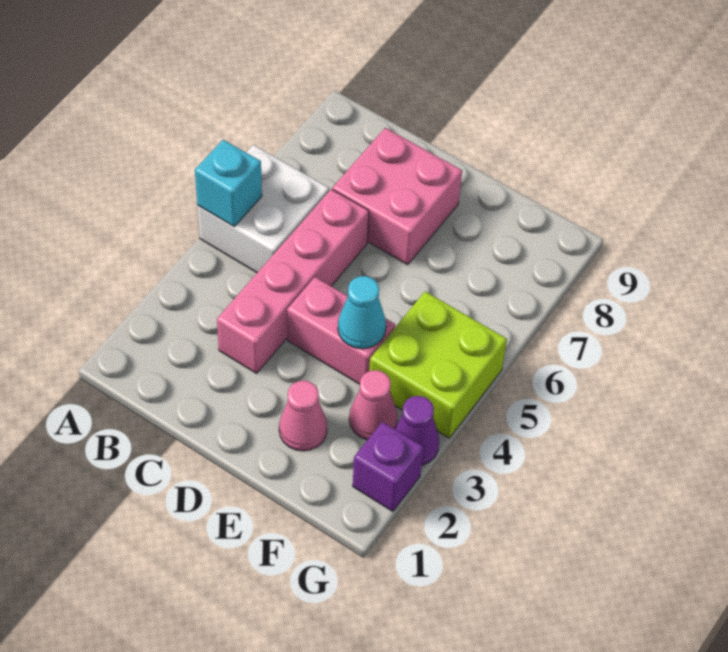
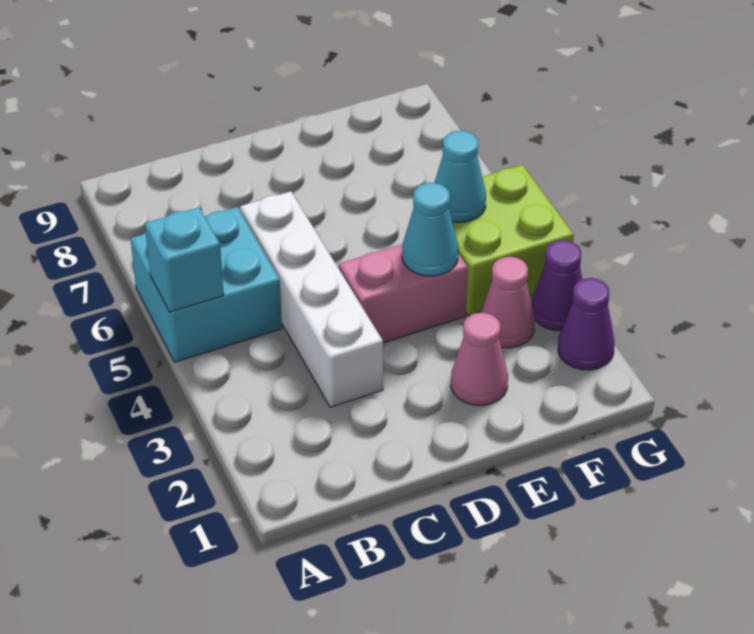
white 2x2 brick [197,145,329,273] -> cyan 2x2 brick [130,207,282,362]
pink 1x4 brick [217,189,369,373] -> white 1x4 brick [240,191,383,407]
pink 2x2 brick [332,128,462,265] -> none
none -> cyan 1x1 cone [434,131,486,222]
purple 1x1 brick [353,422,423,511] -> purple 1x1 cone [558,278,615,370]

